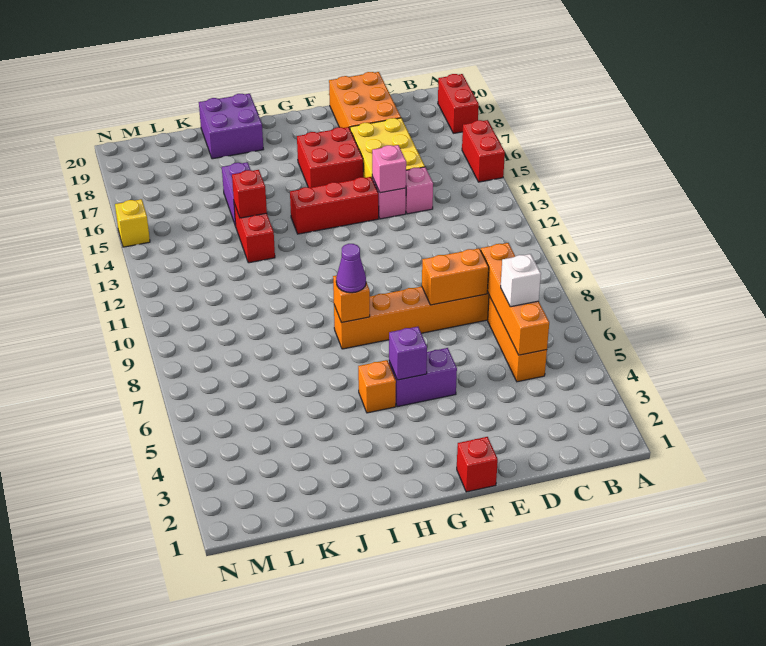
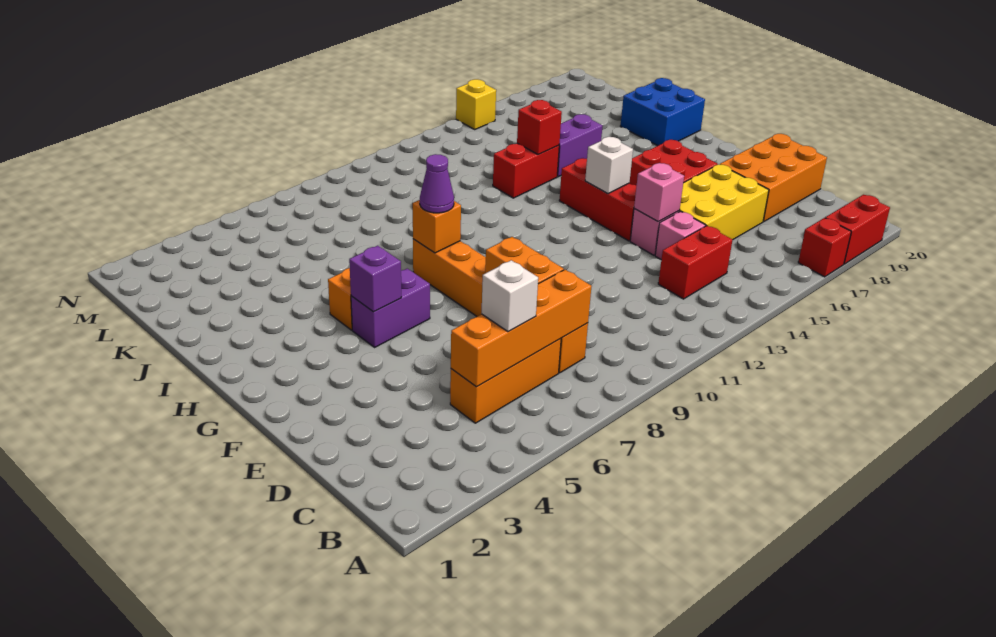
red 1x2 brick [462,120,505,182] -> red 1x2 brick moved to [658,226,732,299]
red 1x1 brick [457,437,498,492] -> red 1x1 brick moved to [798,218,851,277]
purple 1x2 brick [389,348,457,407] -> purple 1x2 brick turned to [351,269,430,347]
none -> white 1x1 brick [585,137,633,194]
purple 2x2 brick [199,94,263,159] -> blue 2x2 brick [621,78,705,146]

